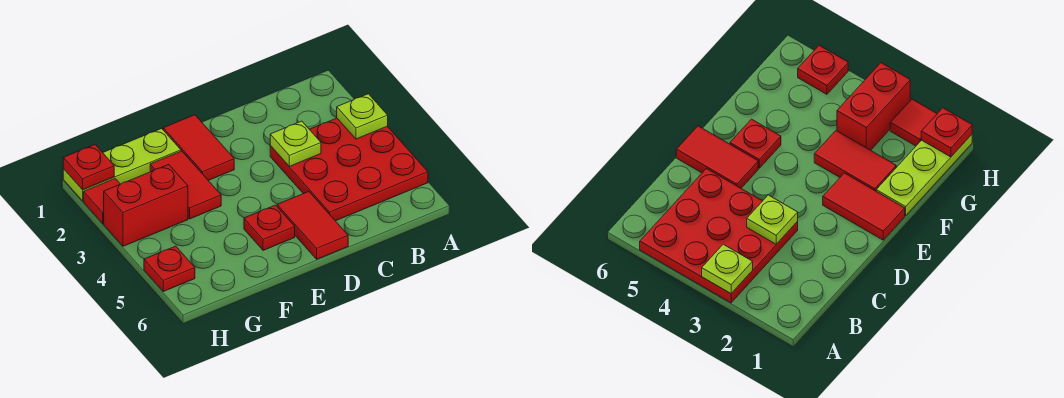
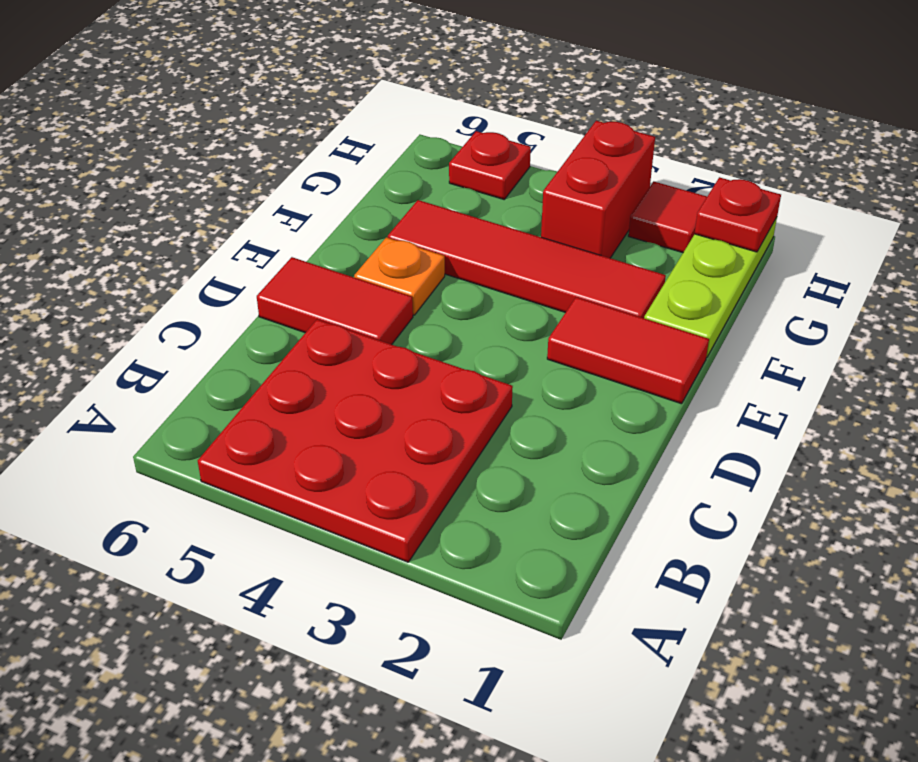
lime 1x1 plate [337,94,388,139] -> none
lime 1x1 plate [270,121,321,166] -> none
red 1x1 plate [244,205,295,250] -> orange 1x1 plate [354,237,445,315]
red 1x2 tile [150,151,221,219] -> red 1x4 tile [388,200,666,318]

